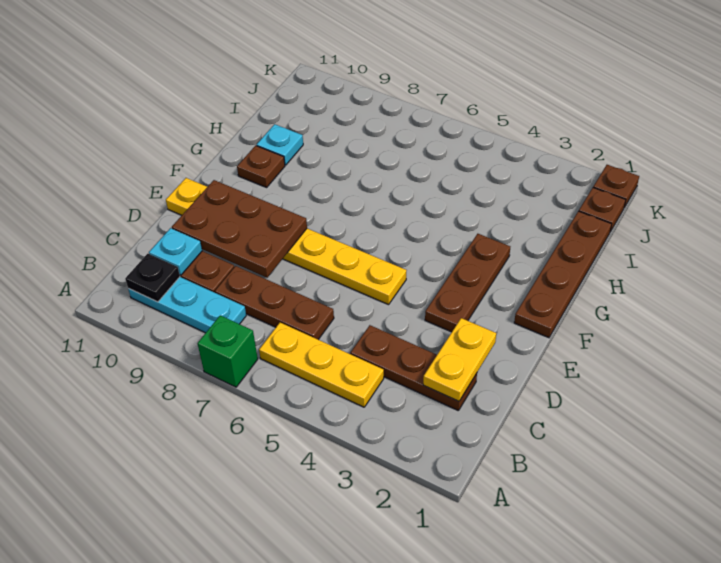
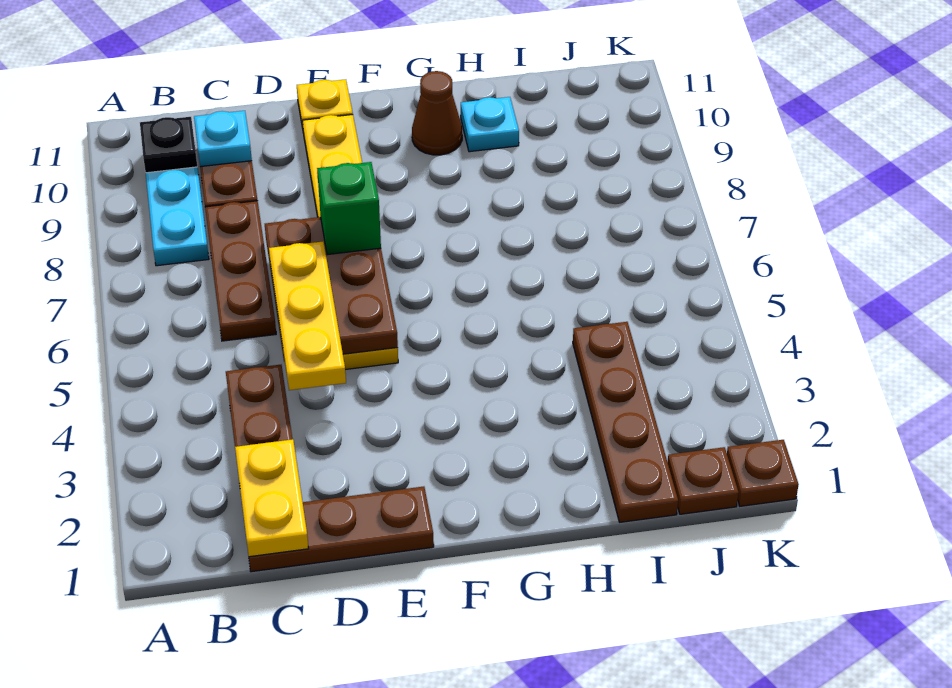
green 1x1 brick [198,315,258,387] -> green 1x1 brick moved to [317,162,381,255]
yellow 1x3 plate [259,323,384,407] -> yellow 1x3 plate moved to [269,242,346,390]
yellow 1x2 plate [423,318,496,401] -> yellow 1x2 plate turned to [235,439,309,557]
brown 2x3 plate [172,180,307,277] -> brown 2x3 plate moved to [265,217,398,361]
brown 1x3 plate [425,234,510,332] -> brown 1x3 plate moved to [249,487,434,572]
brown 1x4 plate [514,211,612,338] -> brown 1x4 plate turned to [573,322,678,522]
brown 1x1 plate [237,146,285,187] -> brown 1x1 cone [412,71,462,155]

